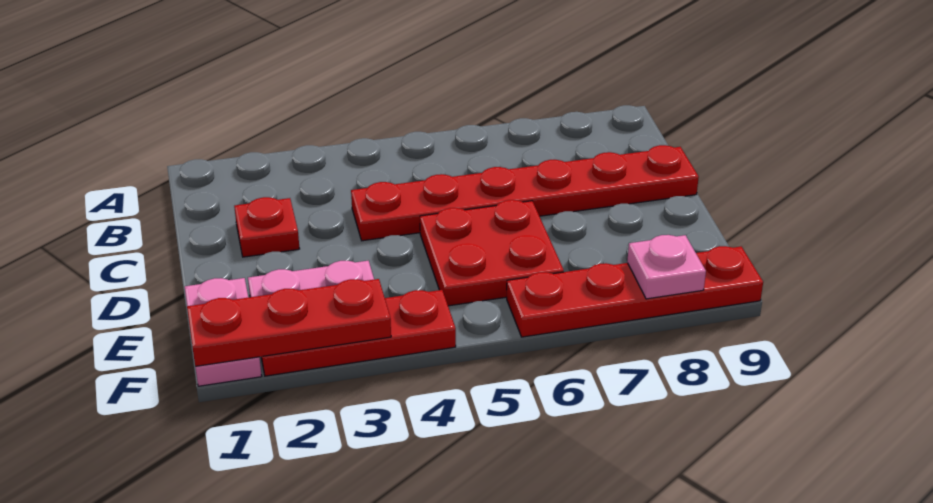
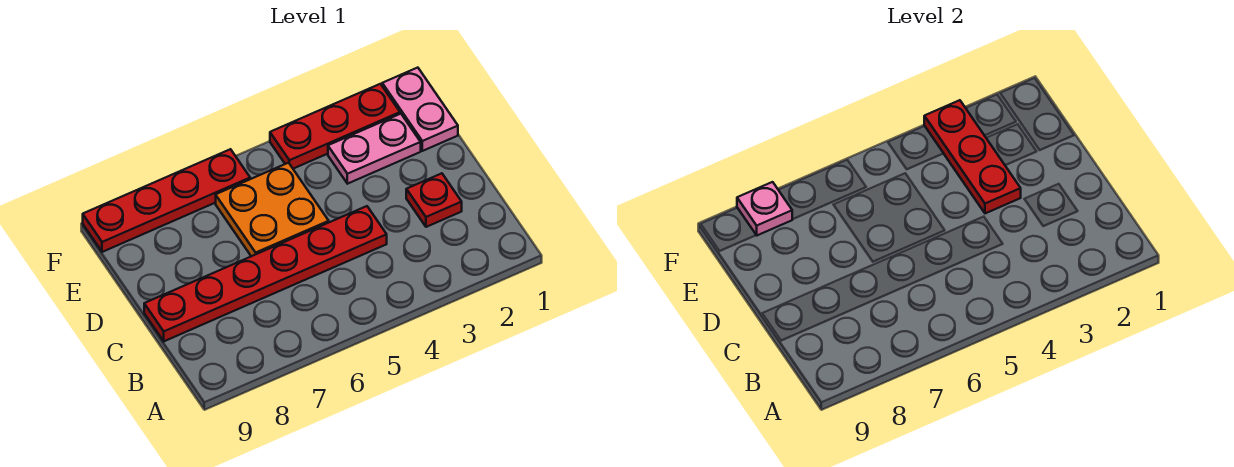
red 2x2 plate [420,200,564,306] -> orange 2x2 plate [216,163,329,256]
red 1x3 plate [187,279,391,366] -> red 1x3 plate turned to [924,100,1021,213]

